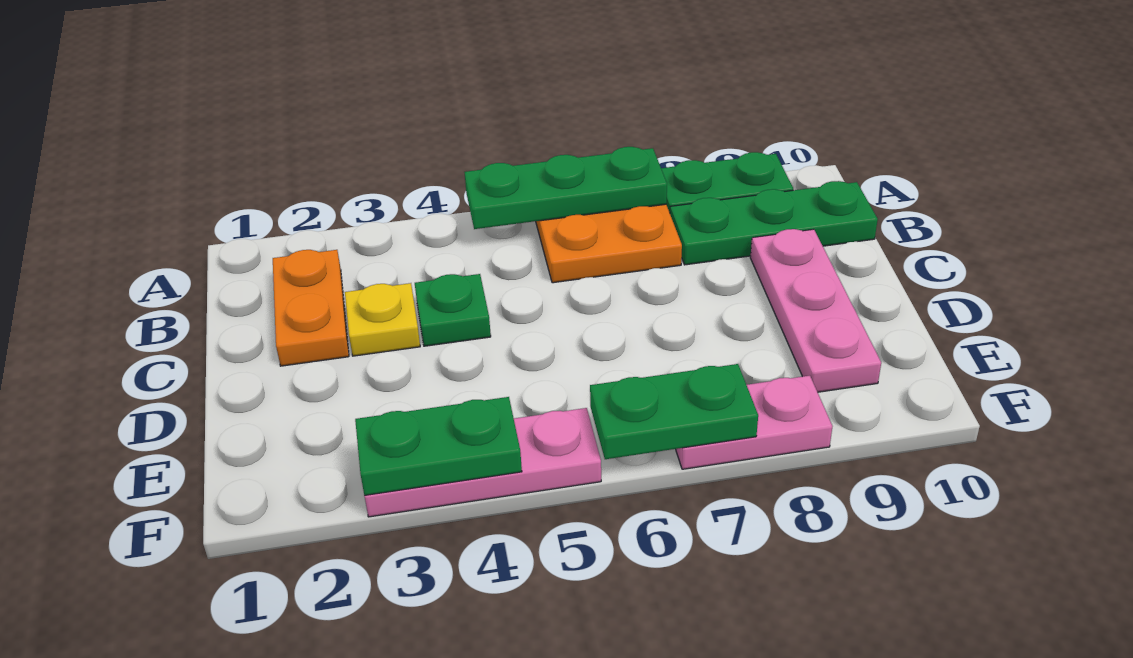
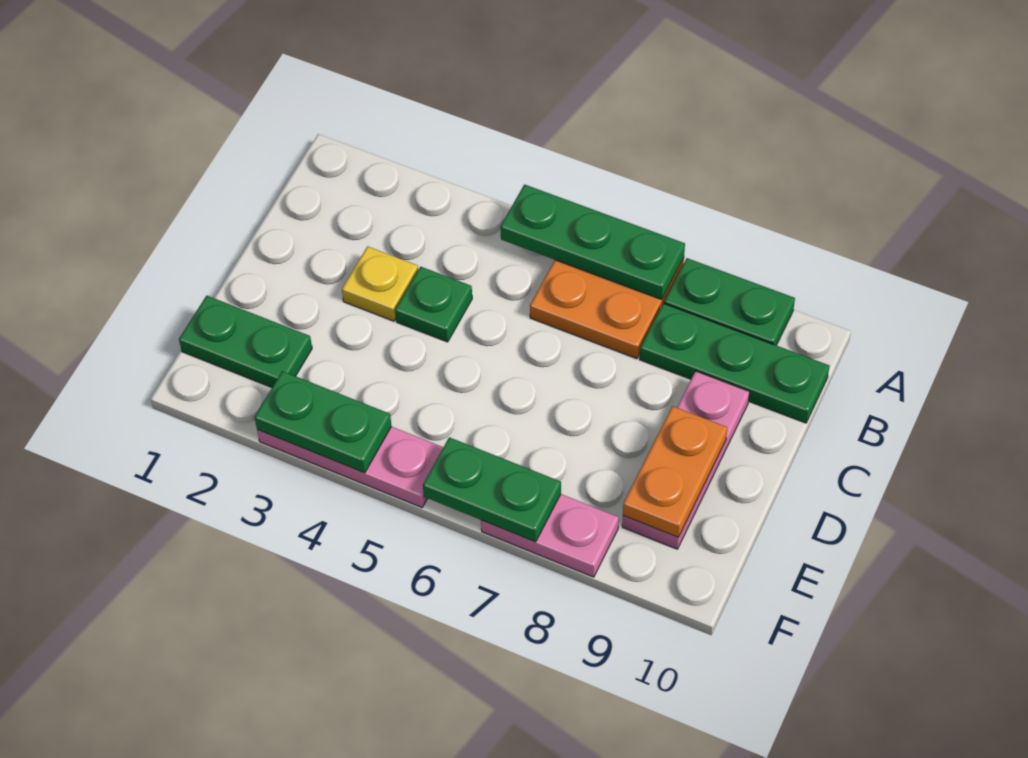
orange 1x2 plate [273,250,349,366] -> orange 1x2 plate moved to [623,406,727,537]
none -> green 1x2 plate [179,296,312,387]

